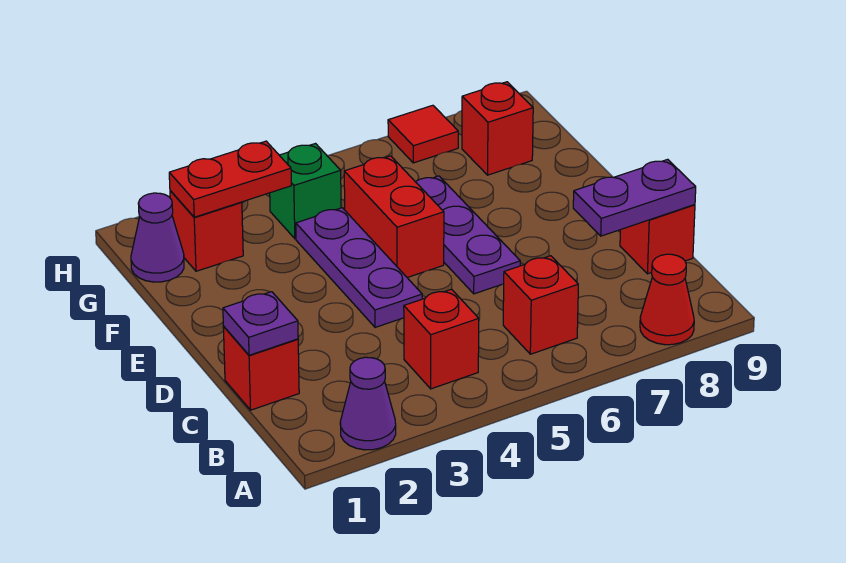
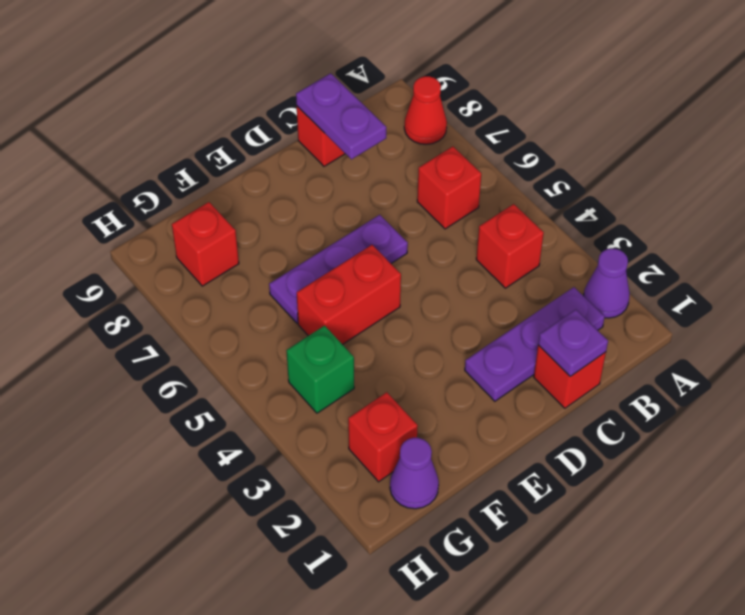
purple 1x3 plate [296,208,422,327] -> purple 1x3 plate moved to [465,287,605,401]
red 1x2 plate [169,141,291,217] -> none
red 1x1 tile [388,105,458,163] -> none

